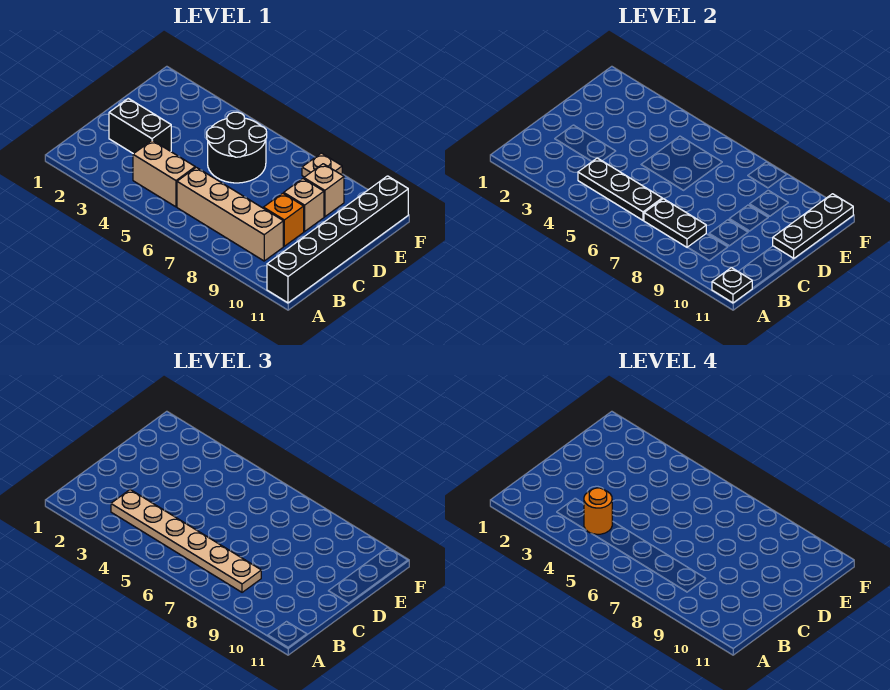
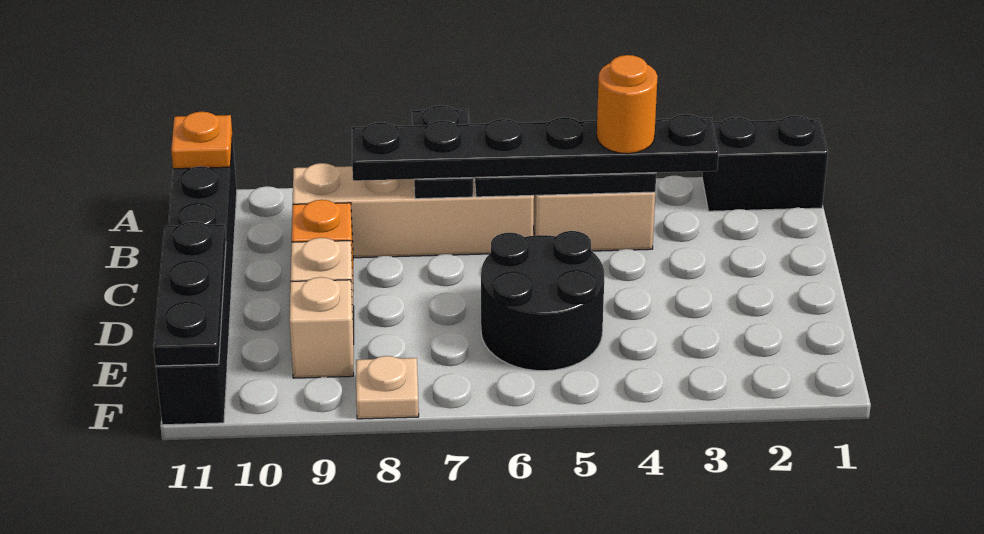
black 1x1 plate [712,268,752,303] -> orange 1x1 plate [171,112,232,169]
tan 1x6 plate [111,490,261,592] -> black 1x6 plate [352,114,719,181]
black 1x2 plate [644,199,706,247] -> black 1x2 plate turned to [412,105,473,199]
black 1x2 brick [109,98,171,154] -> black 1x2 brick moved to [702,116,828,211]

